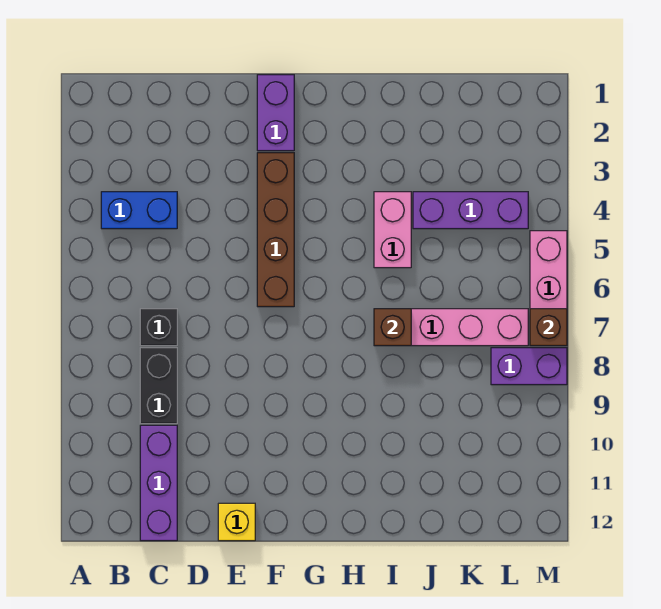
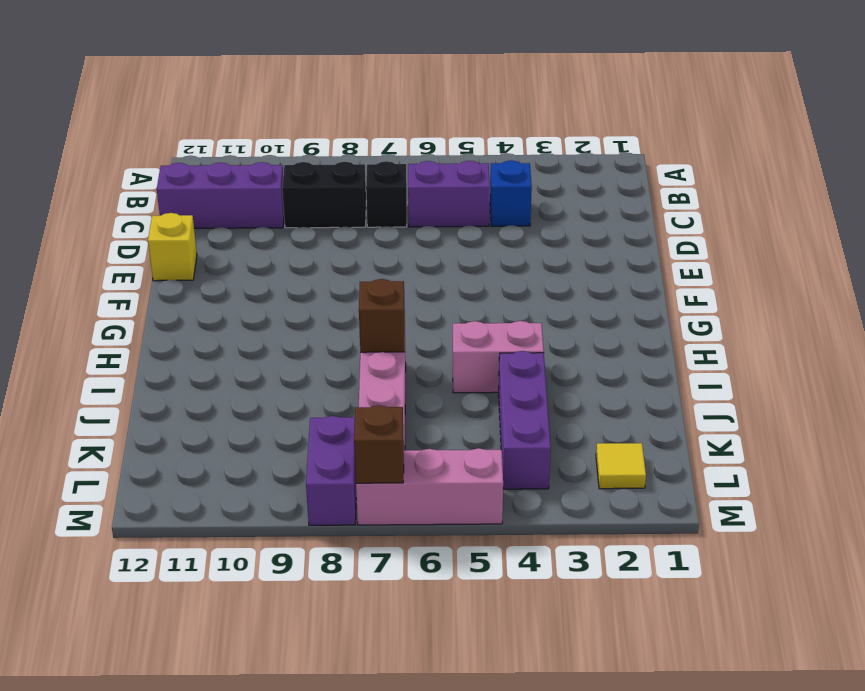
blue 1x2 brick [101,192,177,229] -> blue 1x1 brick [490,160,532,226]
purple 1x2 brick [257,75,294,151] -> purple 1x2 brick moved to [408,161,490,227]
brown 1x4 brick [257,153,294,307] -> none
none -> yellow 1x1 tile [596,443,646,489]

